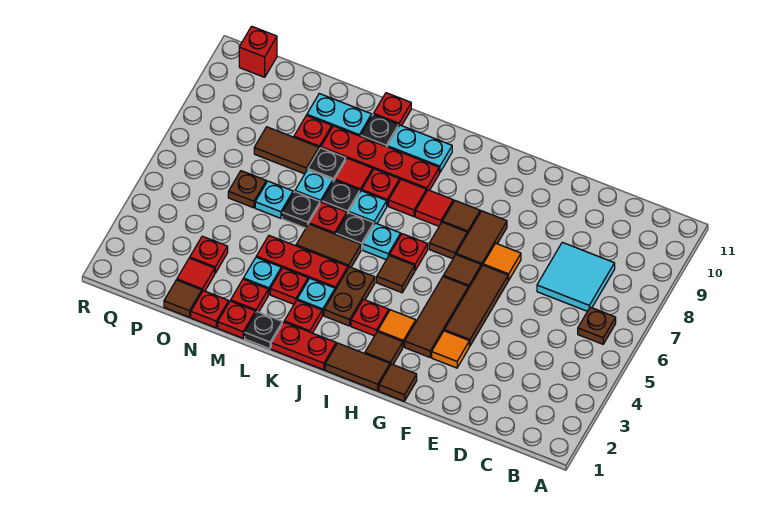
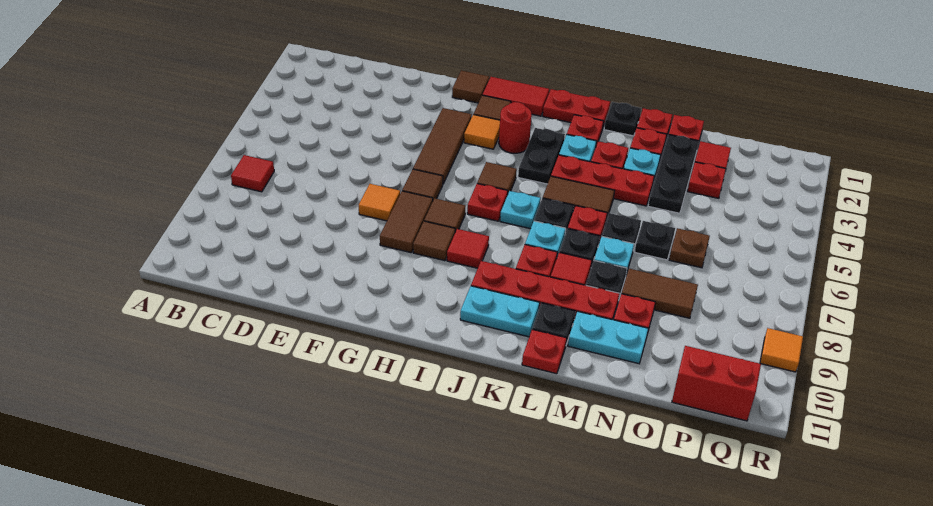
brown 1x1 plate [578,307,616,344] -> none
cyan 2x2 tile [537,242,615,311] -> none
orange 1x1 tile [432,331,469,368] -> orange 1x1 tile moved to [760,328,803,372]
brown 1x3 tile [444,265,508,346] -> none
brown 1x2 tile [325,343,390,391] -> red 1x2 tile [483,77,549,116]
red 1x1 plate [351,299,389,336] -> red 1x1 round brick [499,102,532,153]
brown 1x2 plate [324,267,375,326] -> black 1x2 plate [518,128,565,184]
red 1x1 tile [389,179,426,217] -> red 1x1 tile moved to [231,155,274,192]
none -> black 1x3 plate [648,135,699,213]
cyan 1x1 plate [255,181,293,218] -> black 1x1 plate [635,221,675,260]
brown 1x1 tile [164,280,202,317] -> none
red 1x1 brick [239,26,277,77] -> red 1x2 brick [672,346,761,421]

